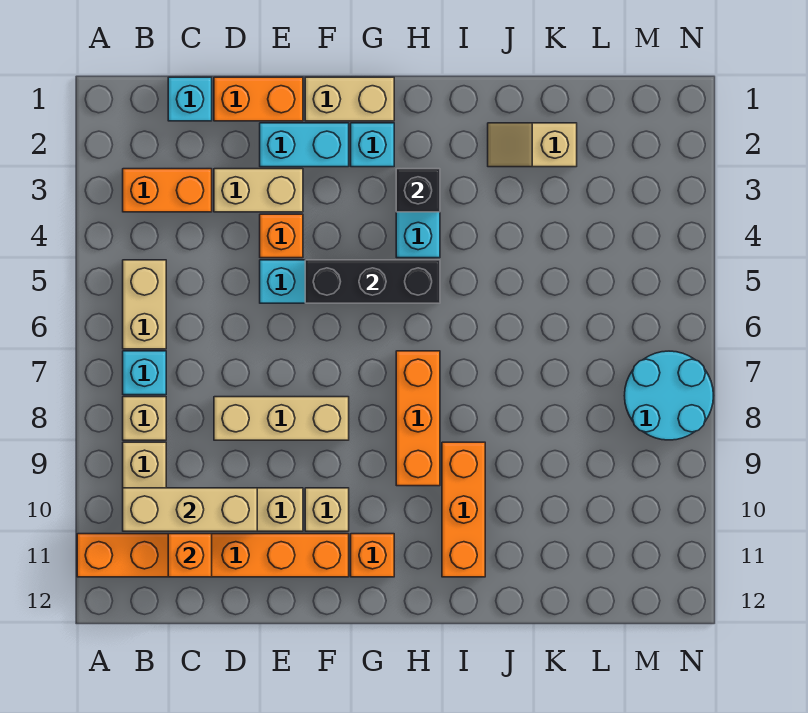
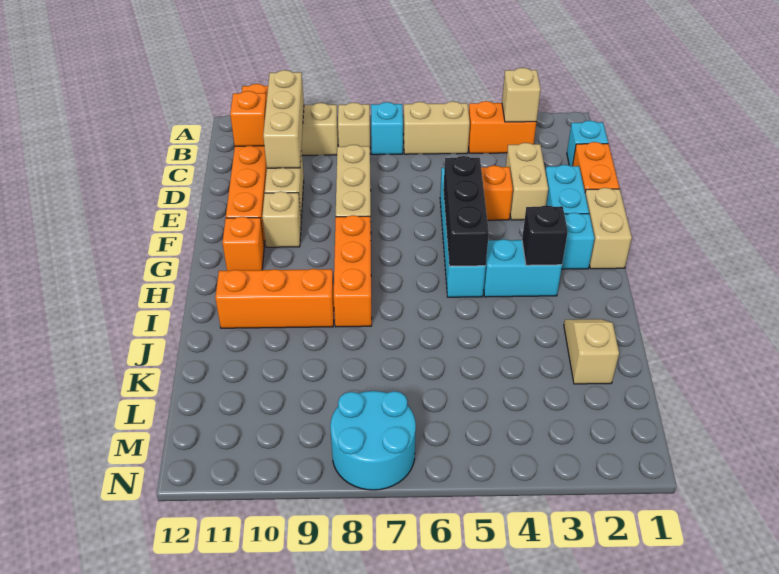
orange 1x2 brick [123,169,212,212] -> orange 1x2 brick turned to [468,101,536,153]
none -> tan 1x1 brick [502,68,541,122]
orange 1x3 brick [396,351,440,486] -> orange 1x3 brick turned to [334,215,372,327]

